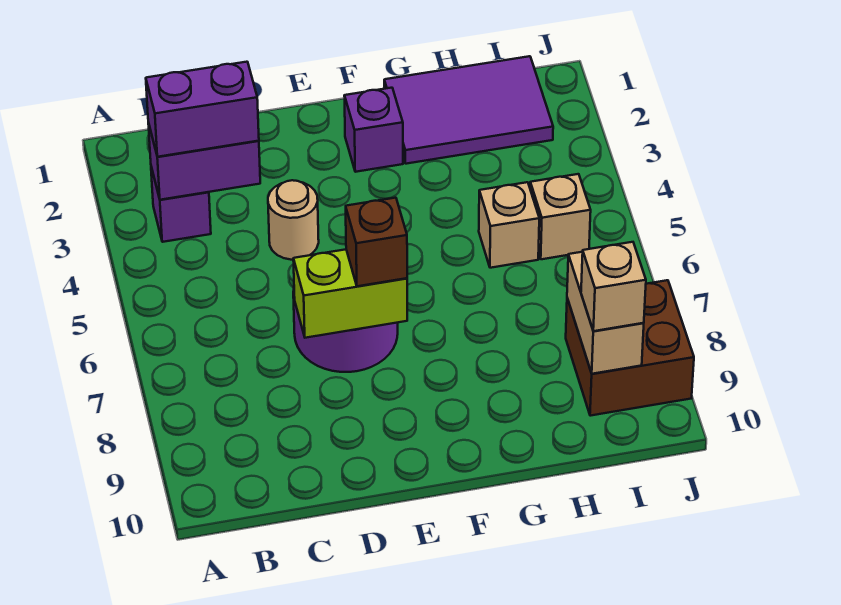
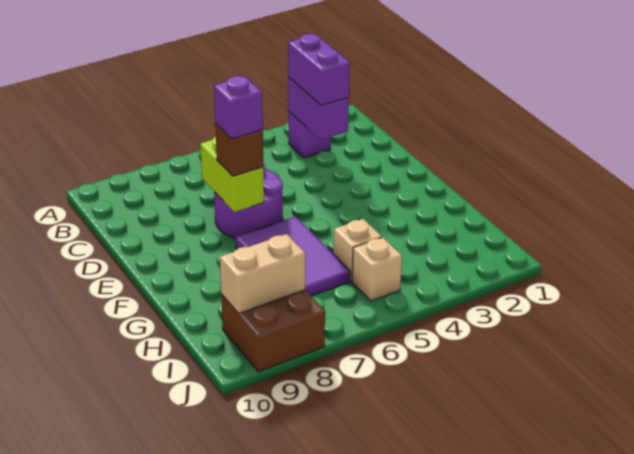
tan 1x1 round brick [268,180,319,260] -> none
purple 1x1 brick [344,88,403,172] -> purple 1x1 brick moved to [214,76,263,139]
purple 2x3 tile [384,56,553,164] -> purple 2x3 tile moved to [236,217,350,296]
tan 1x1 brick [581,242,646,331] -> none

